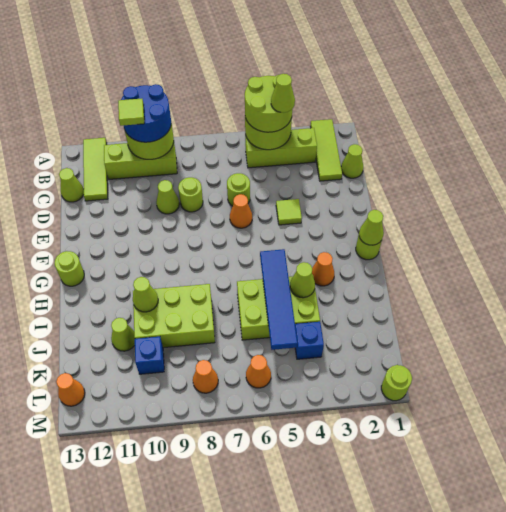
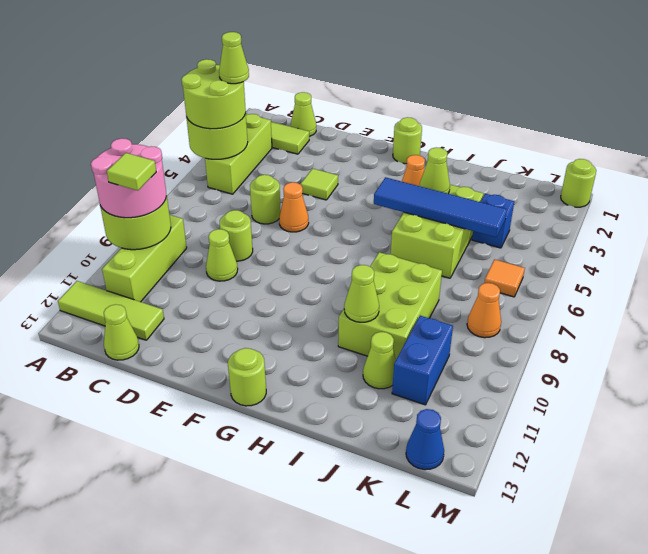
blue 2x2 round brick [121,84,171,142] -> pink 2x2 round brick [91,138,166,218]
lime 1x1 cone [359,210,384,245] -> none
blue 1x1 brick [135,337,164,374] -> blue 1x2 brick [392,316,453,405]
orange 1x1 cone [246,355,271,388] -> orange 1x1 tile [484,259,525,297]
orange 1x1 cone [56,373,85,406] -> blue 1x1 cone [406,409,444,470]

